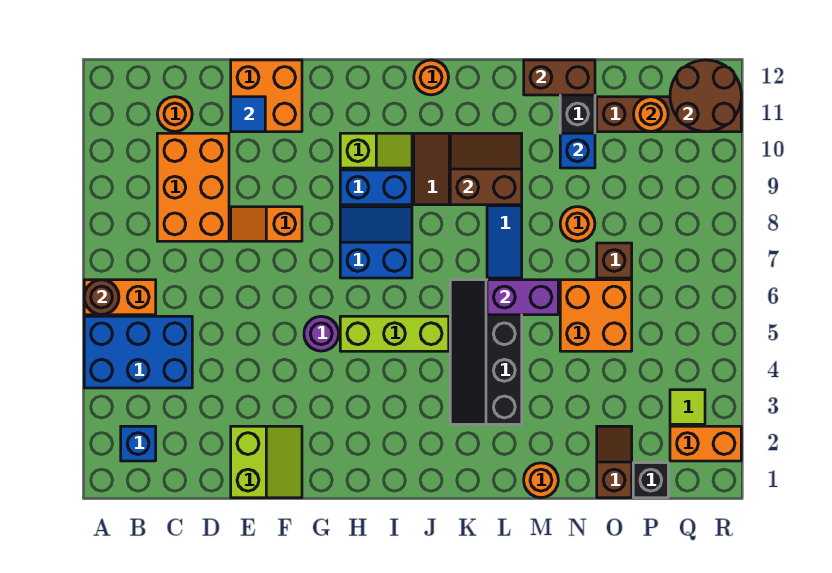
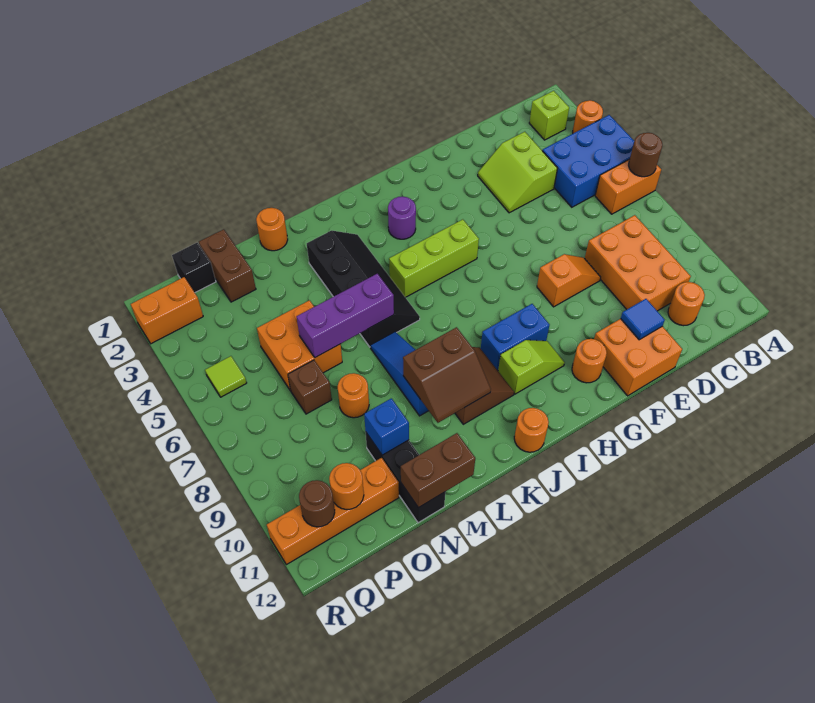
none -> orange 1x1 round brick [573,100,603,133]
blue 1x1 brick [121,426,156,461] -> lime 1x1 brick [529,91,569,140]
lime 2x2 slope [231,426,302,498] -> lime 2x2 slope moved to [478,132,557,213]
purple 1x1 round brick [304,316,339,351] -> purple 1x1 round brick moved to [388,196,416,239]
none -> orange 1x1 round brick [572,339,607,383]
blue 2x2 slope [340,207,412,278] -> none
lime 1x2 slope [340,133,412,168] -> lime 1x2 slope turned to [498,340,565,394]
purple 1x2 brick [487,280,558,315] -> purple 1x3 brick [297,274,394,357]
brown 1x2 slope [597,426,632,498] -> brown 1x2 brick [199,229,256,302]
brown 1x4 brick [597,97,741,132] -> orange 1x4 brick [267,458,399,565]
lime 1x1 tile [670,390,705,424] -> lime 1x1 tile moved to [205,356,247,397]
brown 2x2 round brick [670,60,741,132] -> brown 1x1 round brick [299,480,335,527]

